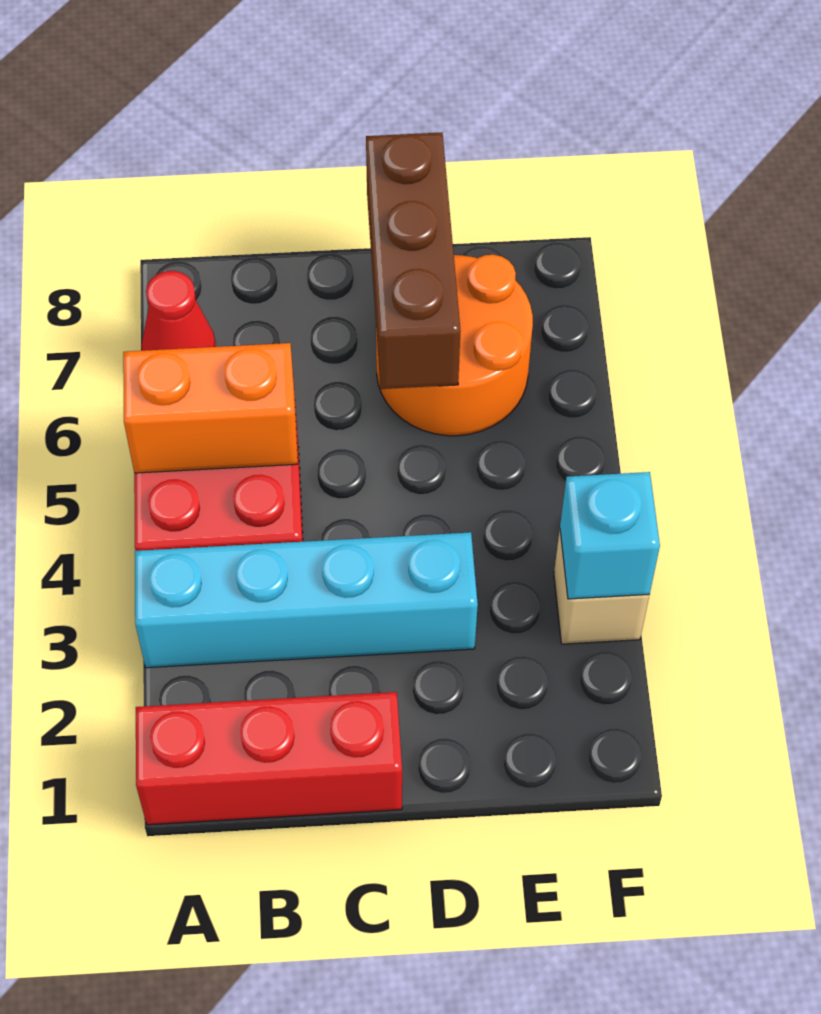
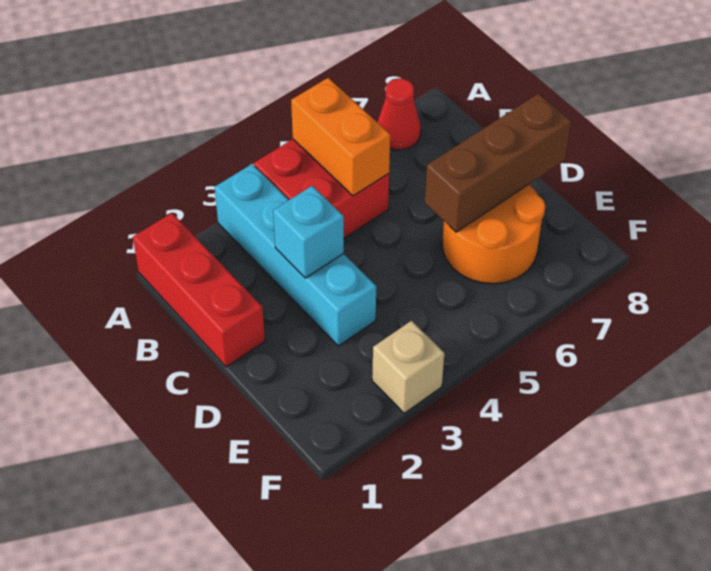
cyan 1x1 brick [560,472,660,599] -> cyan 1x1 brick moved to [273,186,344,278]

